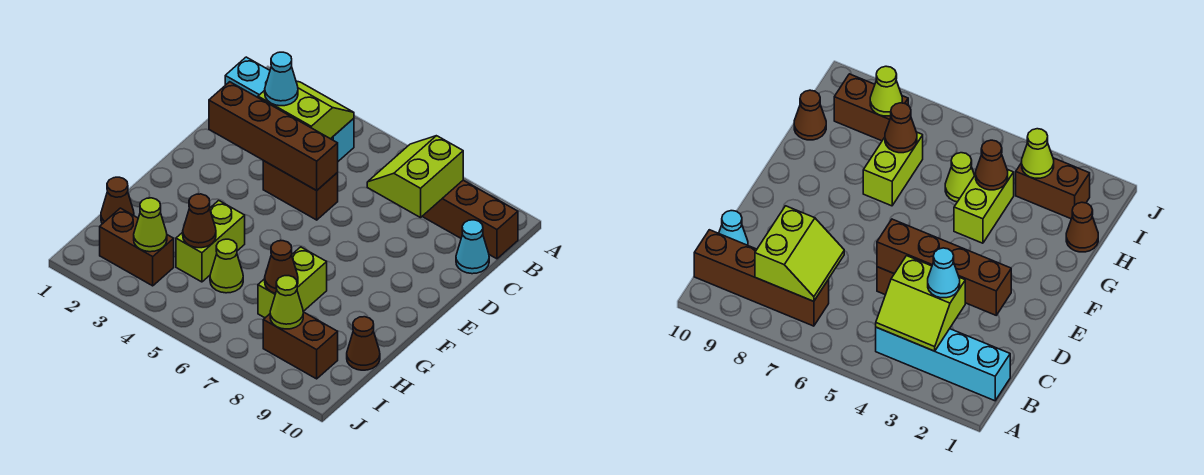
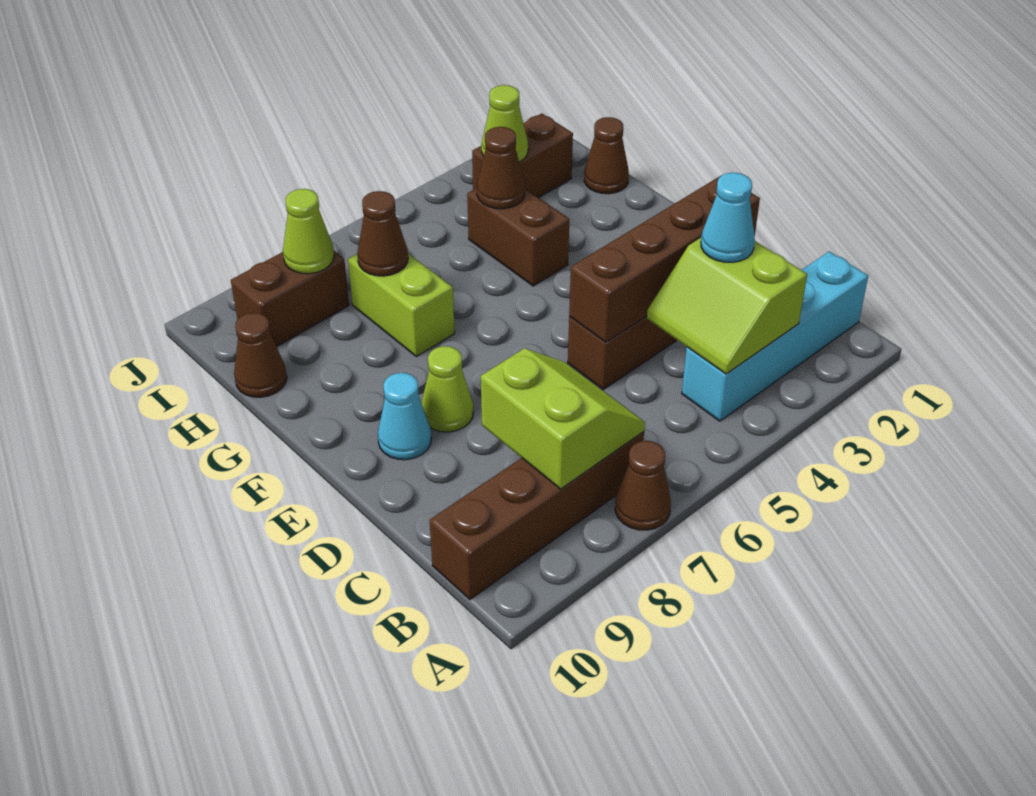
none -> brown 1x1 cone [615,441,671,530]
lime 2x2 slope [258,81,354,139] -> lime 2x2 slope turned to [647,238,807,374]
cyan 1x1 cone [456,220,489,274] -> cyan 1x1 cone moved to [378,373,431,460]
lime 1x2 brick [176,200,245,282] -> brown 1x2 brick [467,188,569,286]
lime 1x1 cone [210,239,243,293] -> lime 1x1 cone moved to [421,346,473,432]

